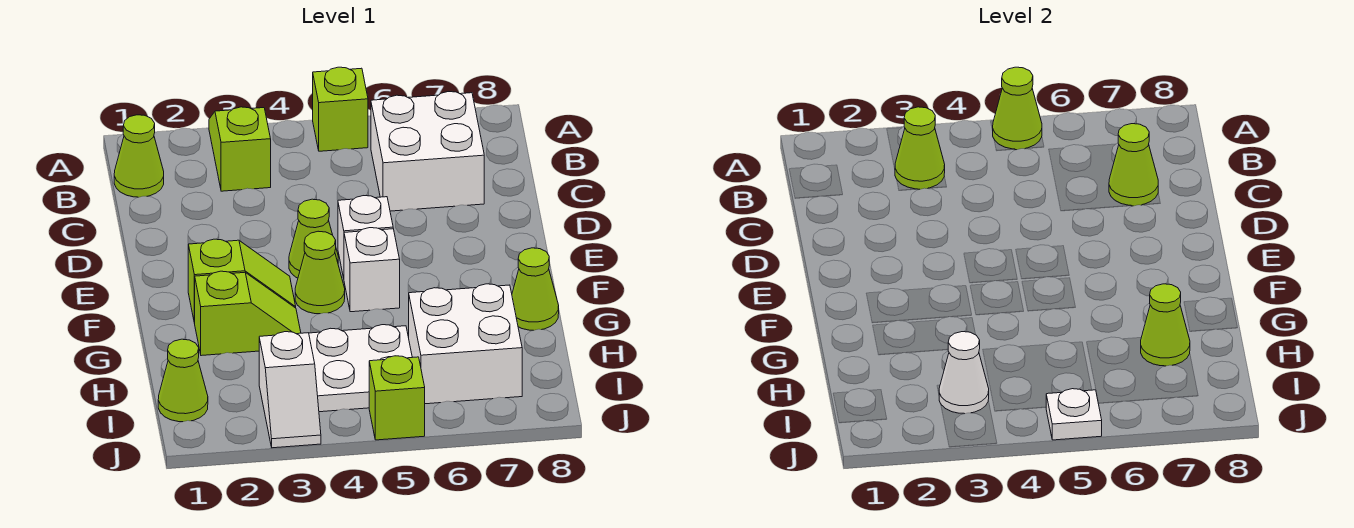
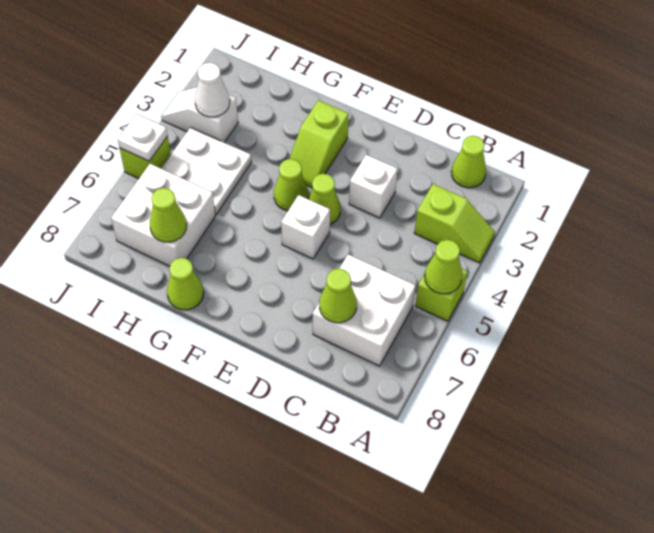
lime 1x1 cone [895,107,945,189] -> none
white 1x1 brick [344,228,400,312] -> white 1x1 brick moved to [349,155,398,218]
lime 1x2 slope [195,271,301,356] -> none
lime 1x1 cone [158,339,208,422] -> none

